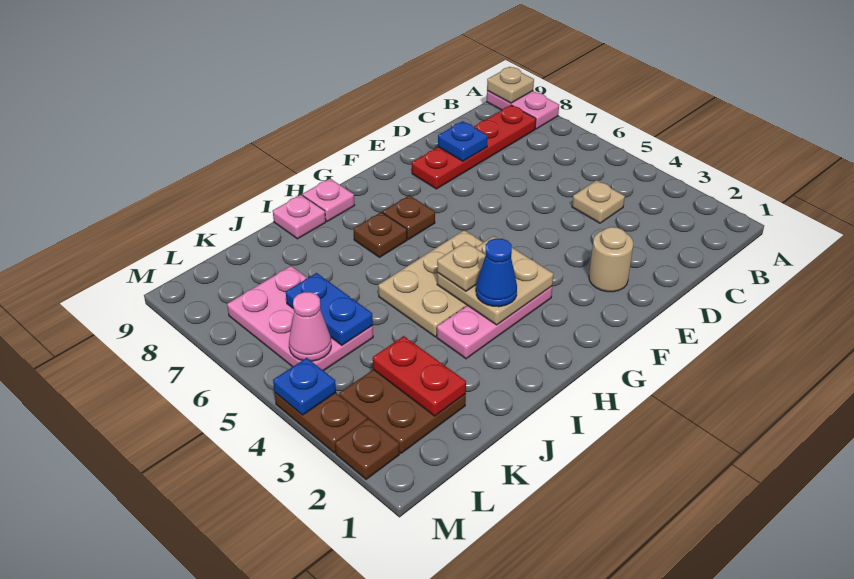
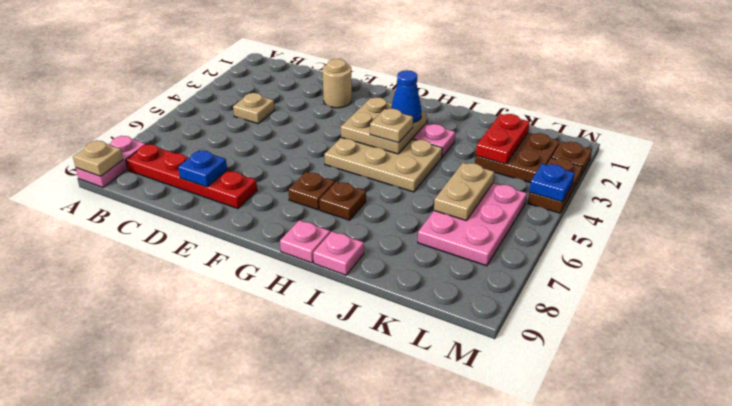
blue 1x2 plate [286,273,373,345] -> tan 1x2 plate [434,163,494,221]
pink 1x1 cone [289,292,331,361] -> none

